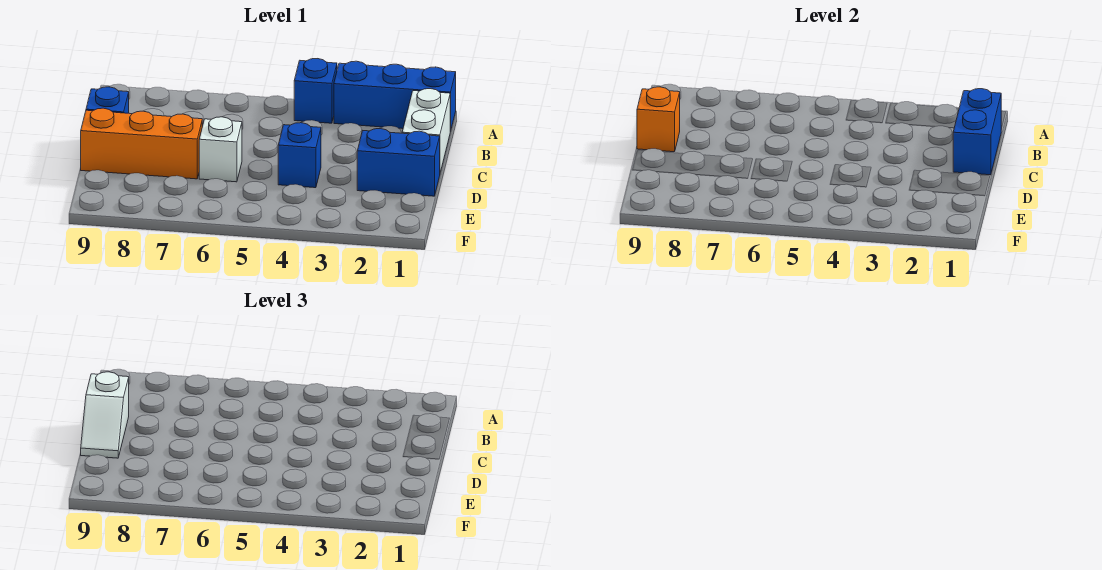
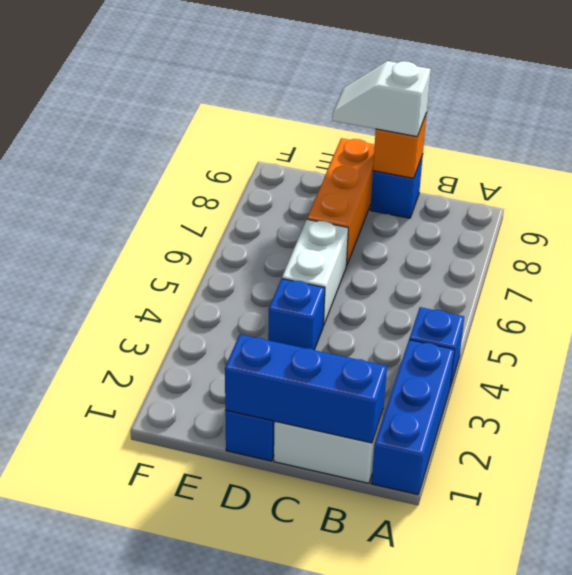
blue 1x2 brick [953,89,1001,175] -> blue 1x3 brick [225,334,387,443]
white 1x1 brick [199,117,242,182] -> white 1x2 brick [282,219,348,326]

